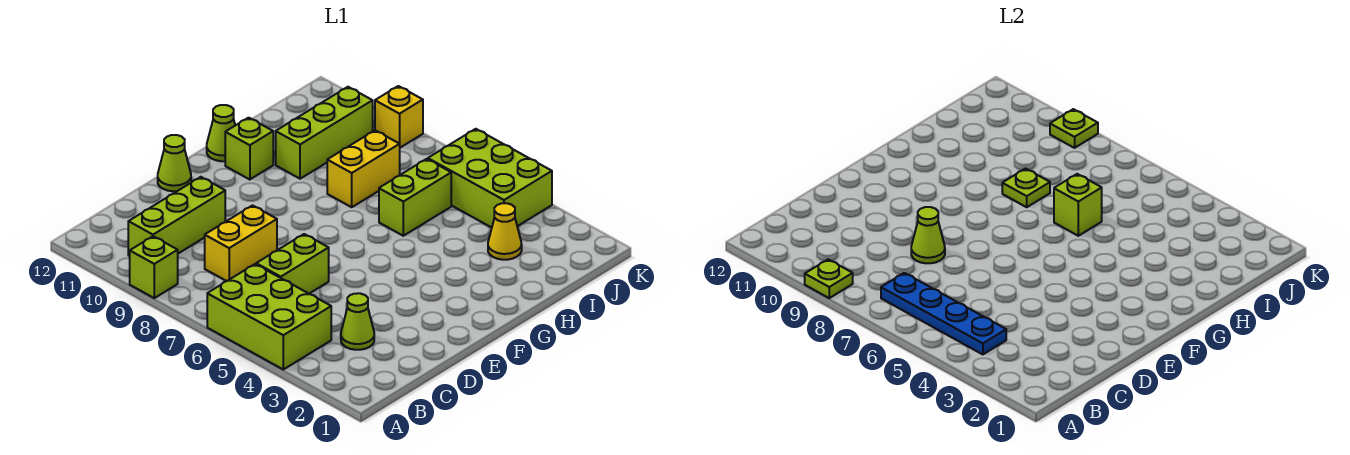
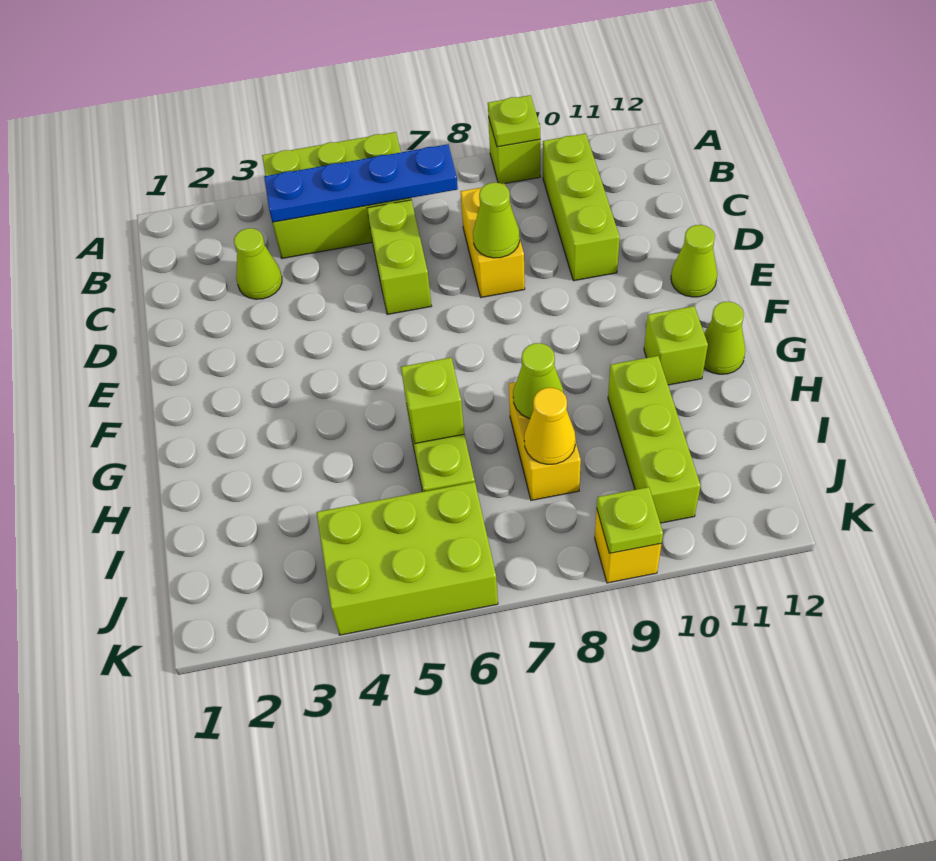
lime 1x1 plate [1002,169,1050,207] -> lime 1x1 cone [513,343,563,418]
yellow 1x1 cone [488,203,522,260] -> yellow 1x1 cone moved to [524,388,576,464]

